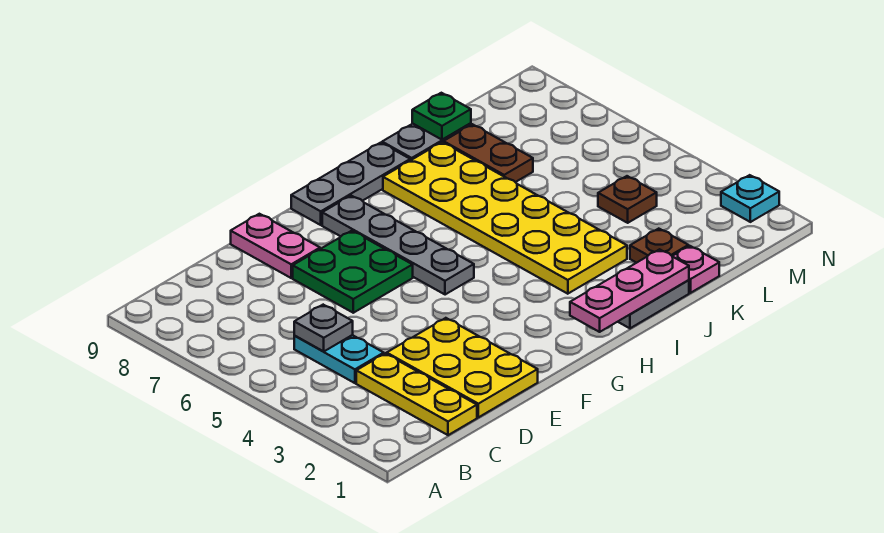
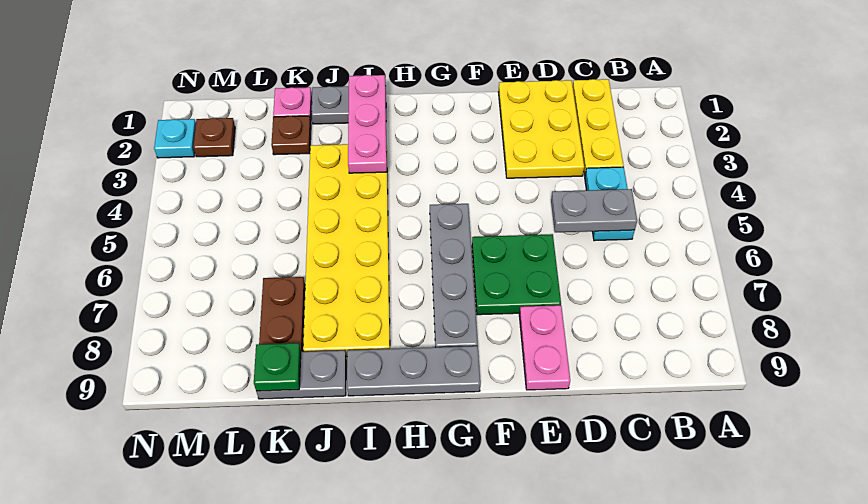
grey 1x1 plate [294,305,353,352] -> grey 1x2 plate [551,189,637,232]
pink 1x3 plate [570,249,689,332] -> pink 1x3 plate turned to [348,75,387,173]
brown 1x1 plate [598,176,657,223] -> brown 1x1 plate moved to [193,118,235,157]

